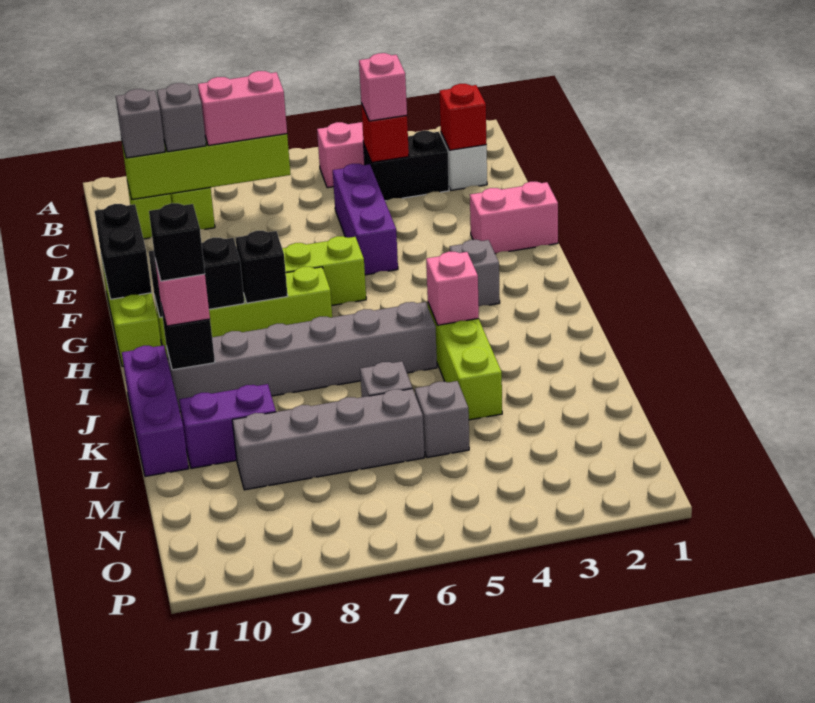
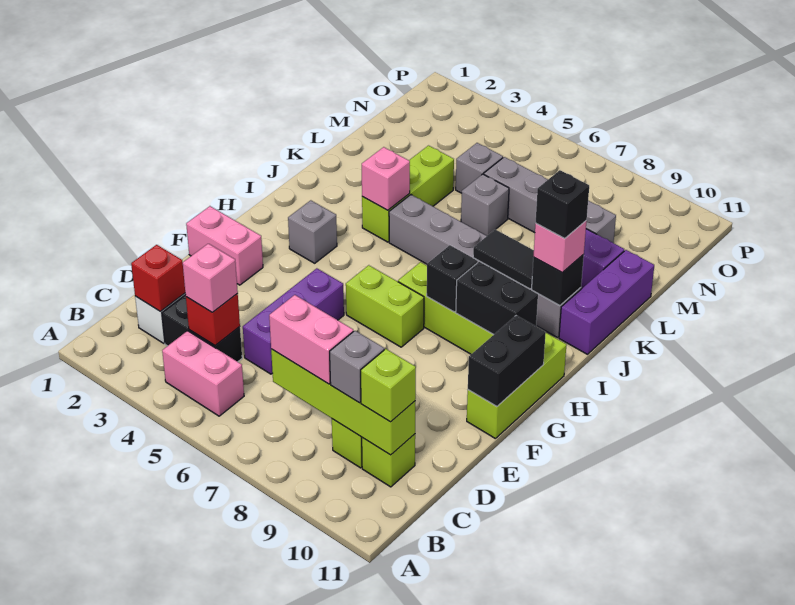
grey 1x1 brick [116,89,165,158] -> lime 1x1 brick [361,349,416,422]
none -> black 1x2 tile [473,229,534,289]

